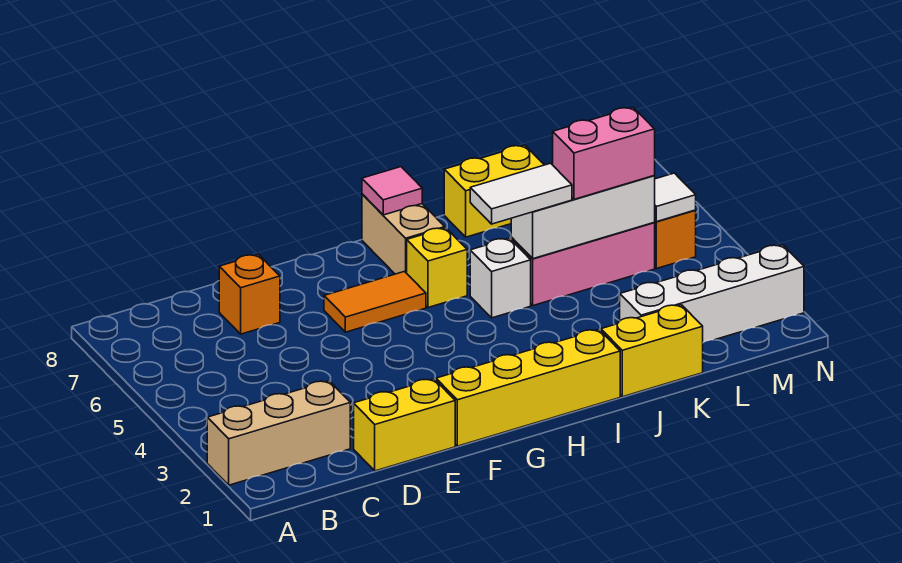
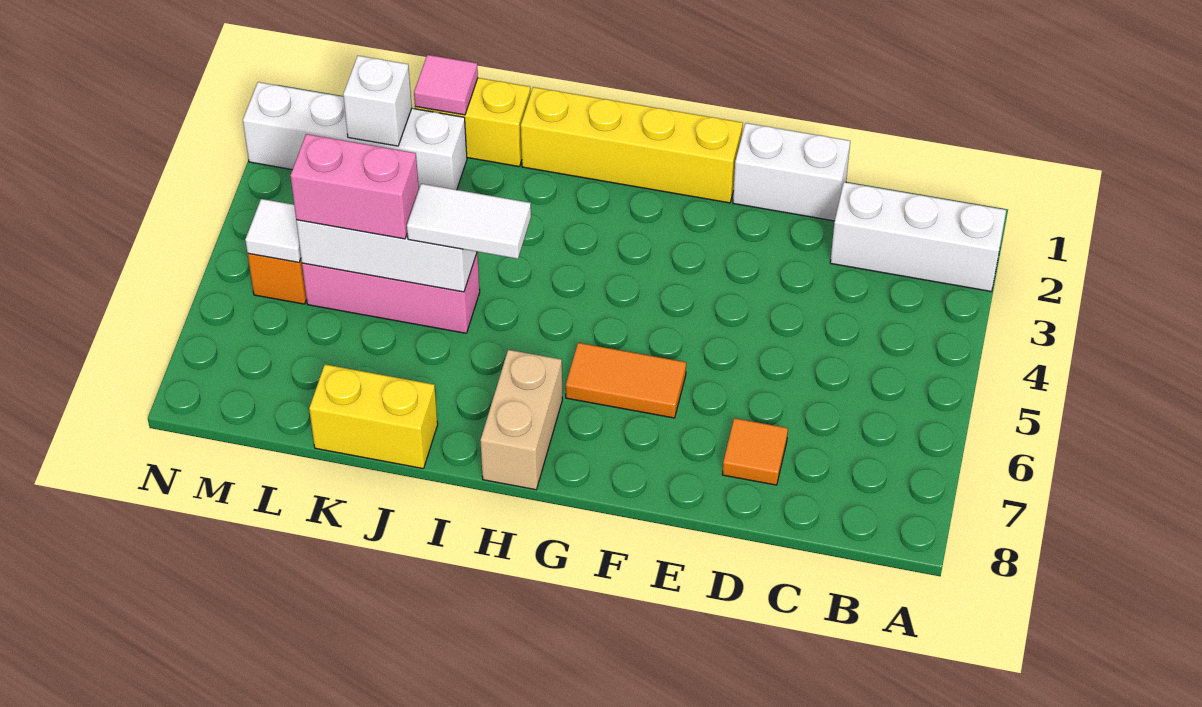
tan 1x3 brick [207,381,350,485] -> white 1x3 brick [830,182,1006,292]
yellow 1x2 brick [354,379,455,471] -> white 1x2 brick [733,123,850,221]
orange 1x1 brick [219,255,280,334] -> orange 1x1 tile [722,418,788,485]
yellow 1x1 brick [407,228,467,307] -> none
pink 1x1 tile [362,167,422,215] -> pink 1x1 tile moved to [414,55,478,115]
white 1x1 brick [470,238,531,318] -> white 1x1 brick moved to [343,56,412,146]

